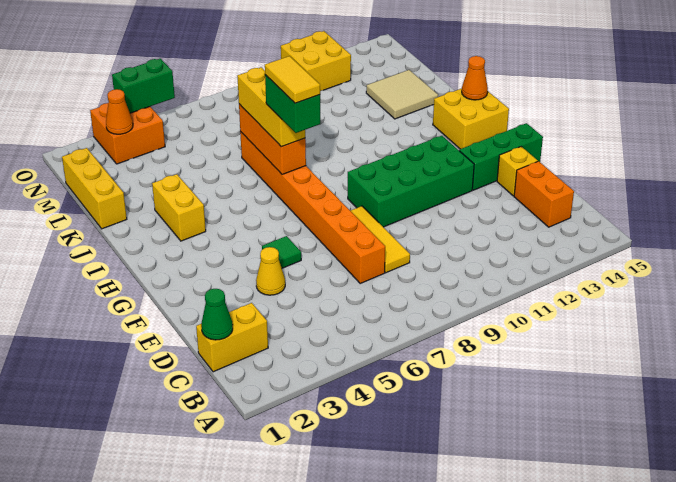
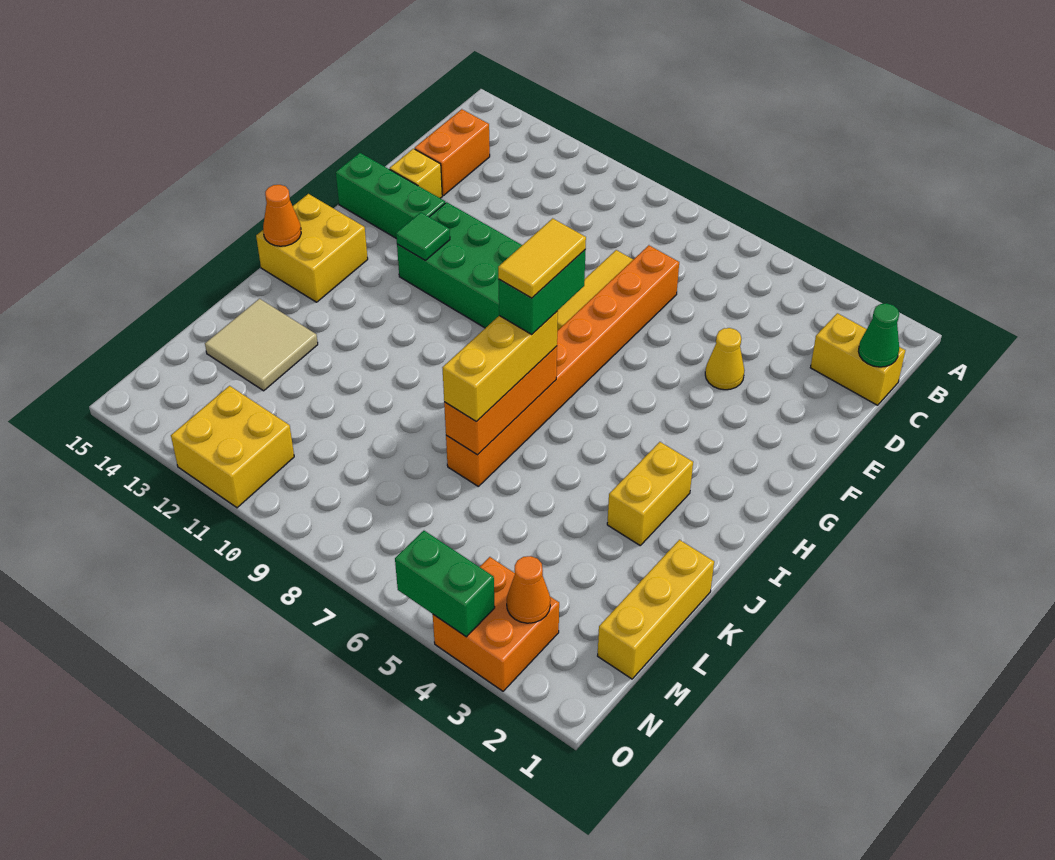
green 1x1 tile [262,236,301,268] -> green 1x1 tile moved to [396,212,450,260]

